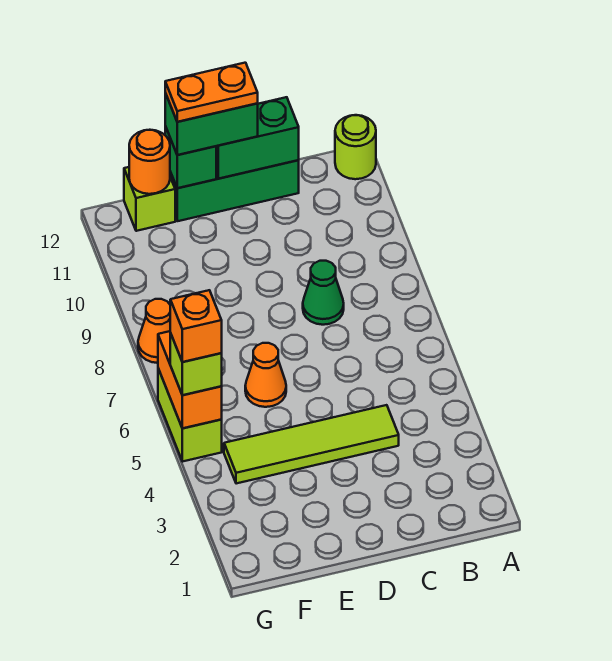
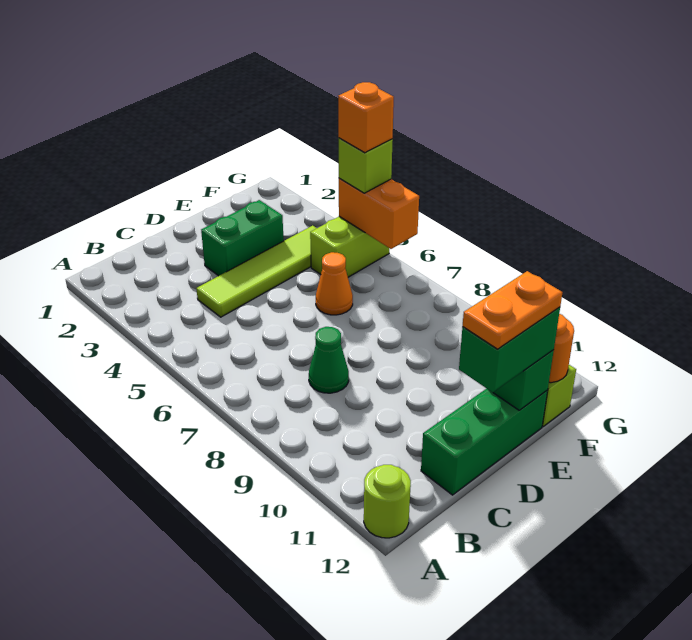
green 1x2 brick [216,97,299,179] -> green 1x2 brick moved to [201,200,284,276]
lime 1x2 brick [158,369,222,462] -> lime 1x2 brick turned to [310,216,389,277]
orange 1x1 cone [138,299,170,363] -> none

